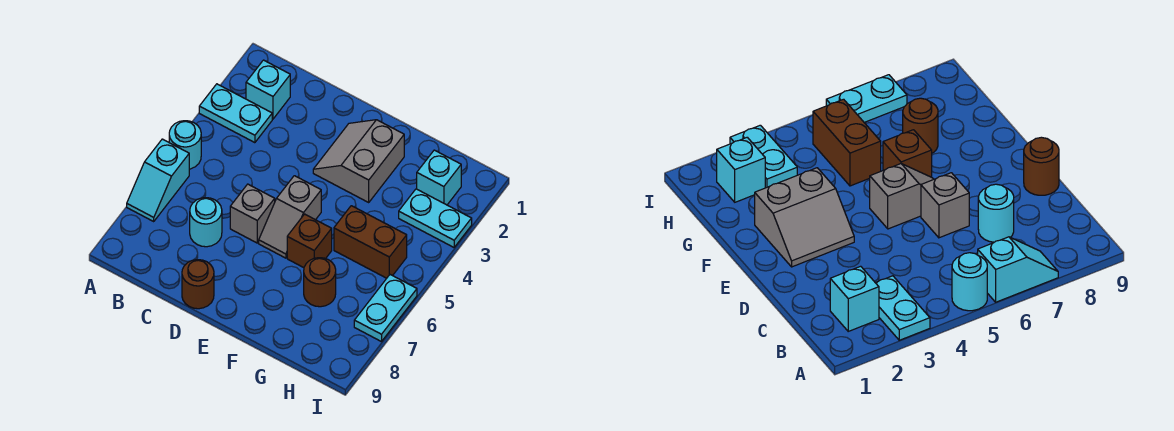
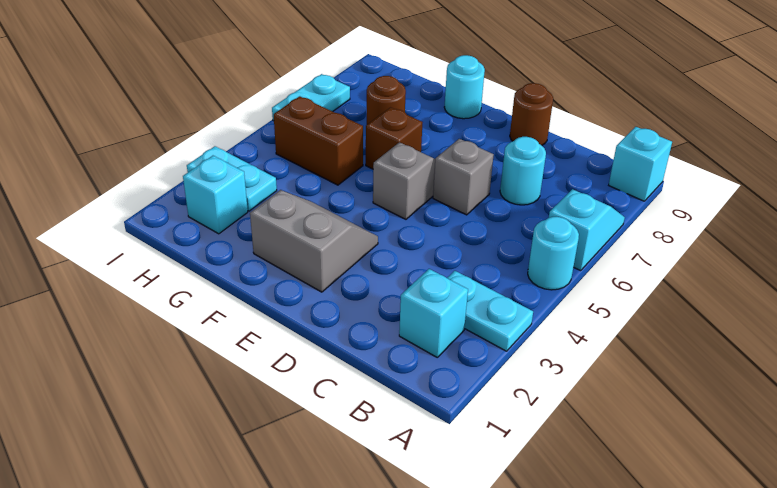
none -> cyan 1x1 brick [609,127,672,201]
grey 2x2 slope [313,120,404,202] -> grey 2x2 slope turned to [250,190,378,292]
none -> cyan 1x1 round brick [444,55,485,119]

